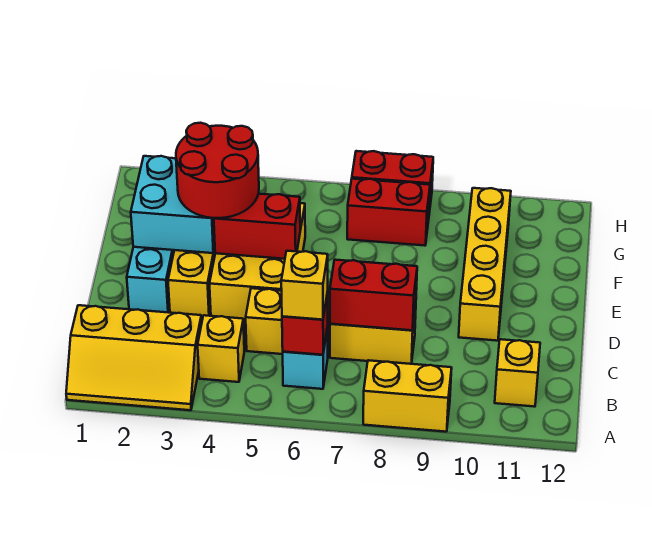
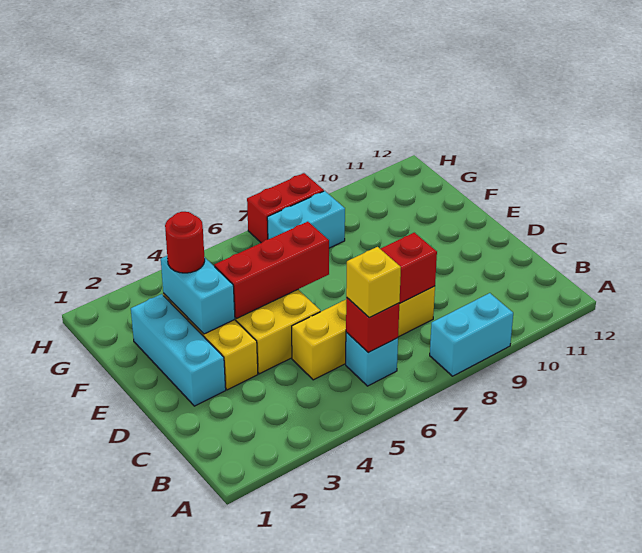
yellow 2x3 slope [66,305,202,410] -> none
yellow 1x2 brick [363,360,452,432] -> cyan 1x2 brick [430,293,513,376]
yellow 1x1 brick [198,315,244,382] -> none
yellow 1x1 brick [495,339,540,407] -> none
yellow 1x4 brick [459,188,511,341] -> none
cyan 2x2 brick [131,156,215,253] -> cyan 1x2 brick [161,256,235,334]
red 2x2 round brick [176,123,259,218] -> red 1x1 round brick [165,212,205,273]
red 1x2 brick [214,194,300,259] -> red 1x3 brick [214,222,329,319]
red 1x2 brick [347,179,430,246] -> cyan 1x2 brick [267,191,345,248]

